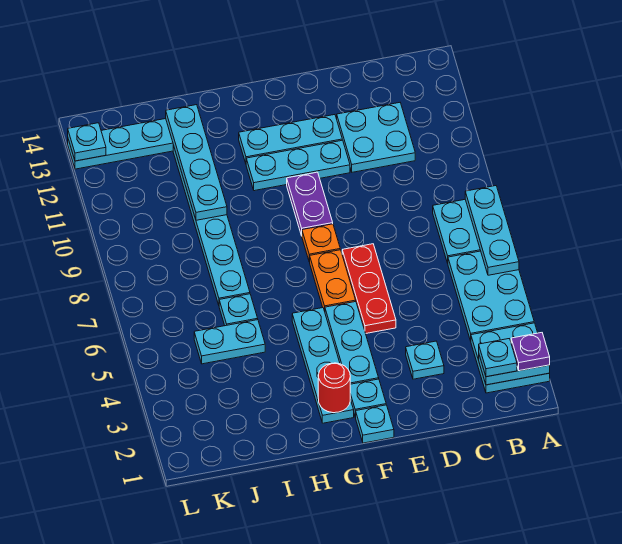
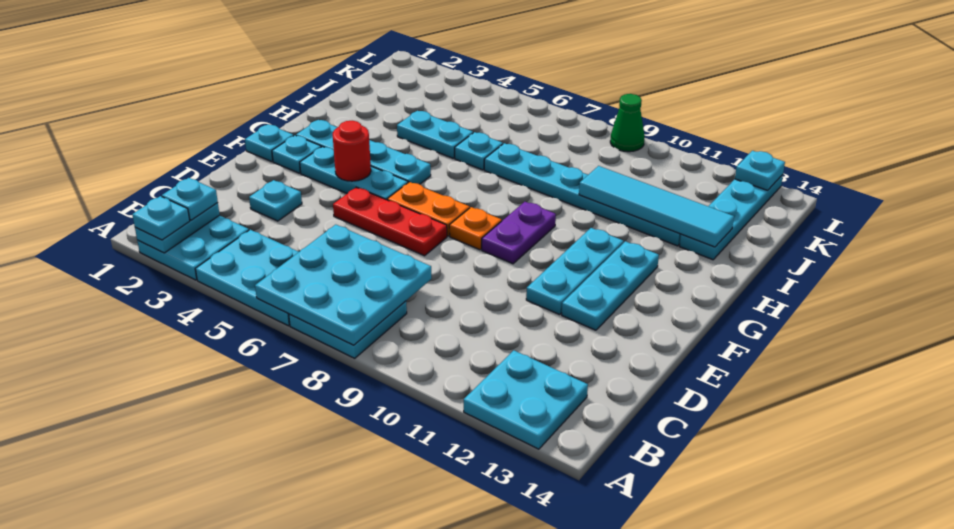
purple 1x1 plate [511,333,550,371] -> cyan 1x1 plate [132,196,190,240]
cyan 1x3 plate [465,186,519,275] -> cyan 3x3 plate [255,225,431,345]
cyan 2x2 plate [337,103,415,172] -> cyan 2x2 plate moved to [464,350,588,449]
purple 1x2 plate [287,172,333,236] -> purple 1x2 plate turned to [482,202,556,264]
red 1x1 round brick [318,363,350,413] -> red 1x1 round brick moved to [333,121,371,181]
cyan 1x2 plate [194,320,265,364] -> cyan 1x2 plate turned to [397,111,473,158]
cyan 1x4 plate [166,105,227,220] -> cyan 1x4 tile [579,166,734,247]
none -> green 1x1 cone [610,94,645,152]

